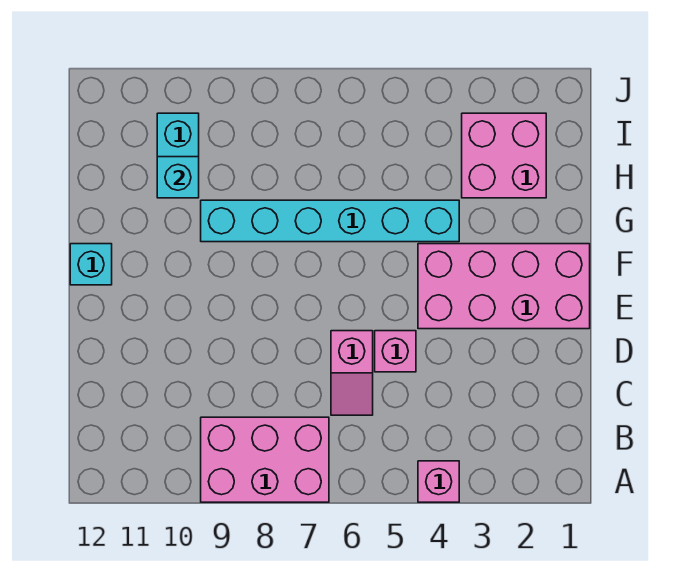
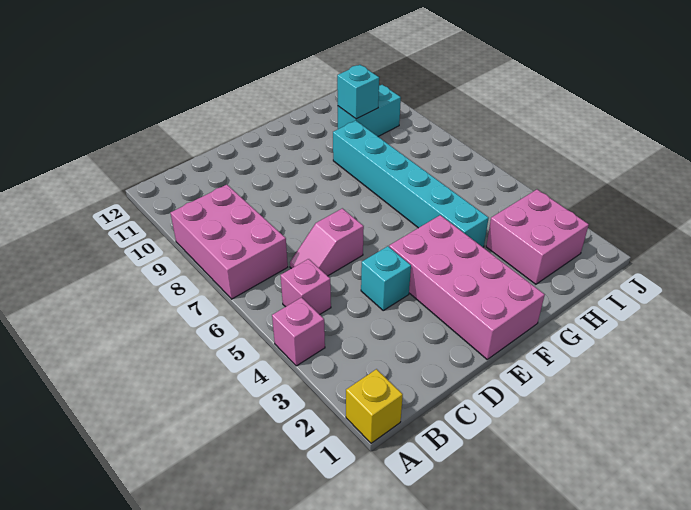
none -> yellow 1x1 brick [346,369,403,443]
pink 1x1 brick [375,331,416,372] -> pink 1x1 brick moved to [280,259,331,314]
cyan 1x1 brick [70,244,112,285] -> cyan 1x1 brick moved to [361,246,411,310]

